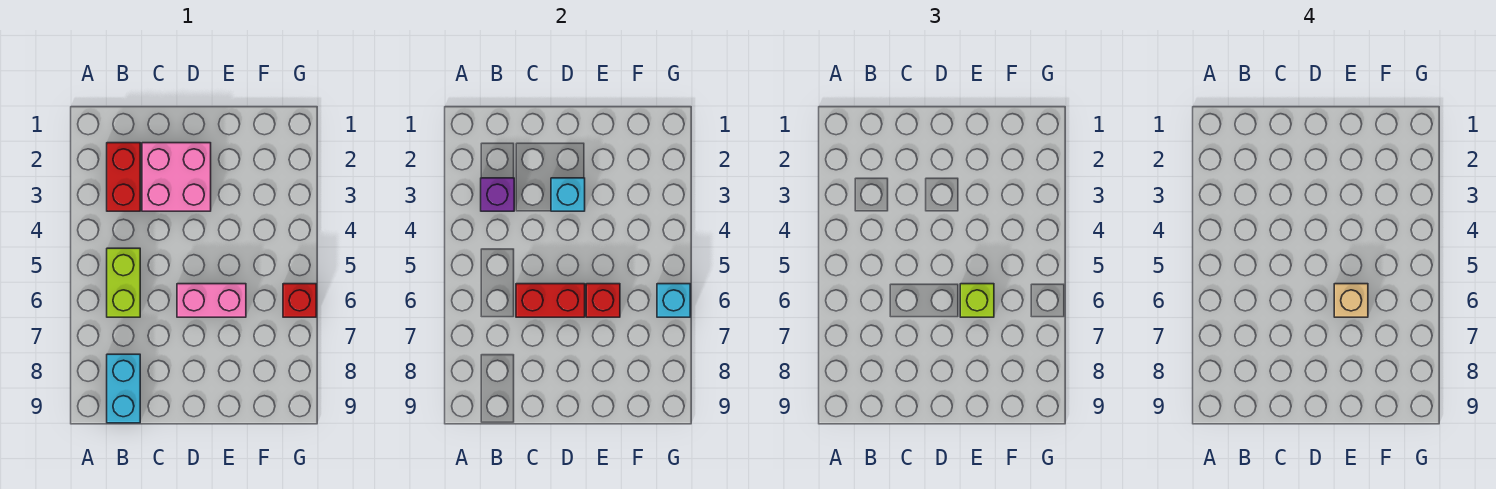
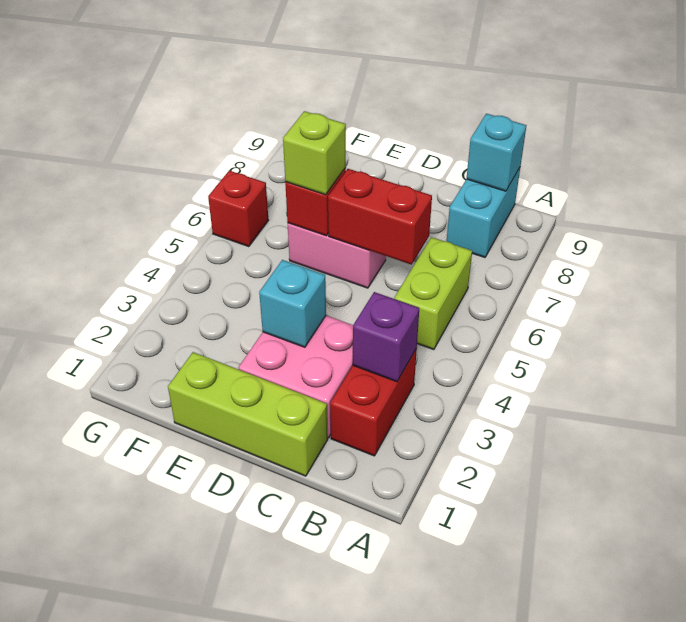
none -> lime 1x3 brick [168,352,328,476]
tan 1x1 brick [1334,284,1368,317] -> none
cyan 1x1 brick [657,284,690,317] -> cyan 1x1 brick moved to [466,114,526,191]

